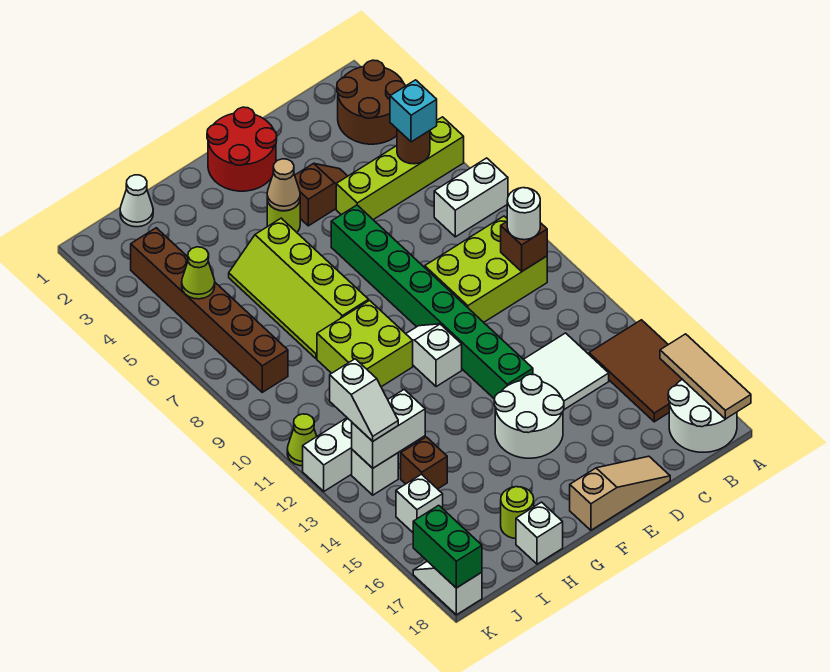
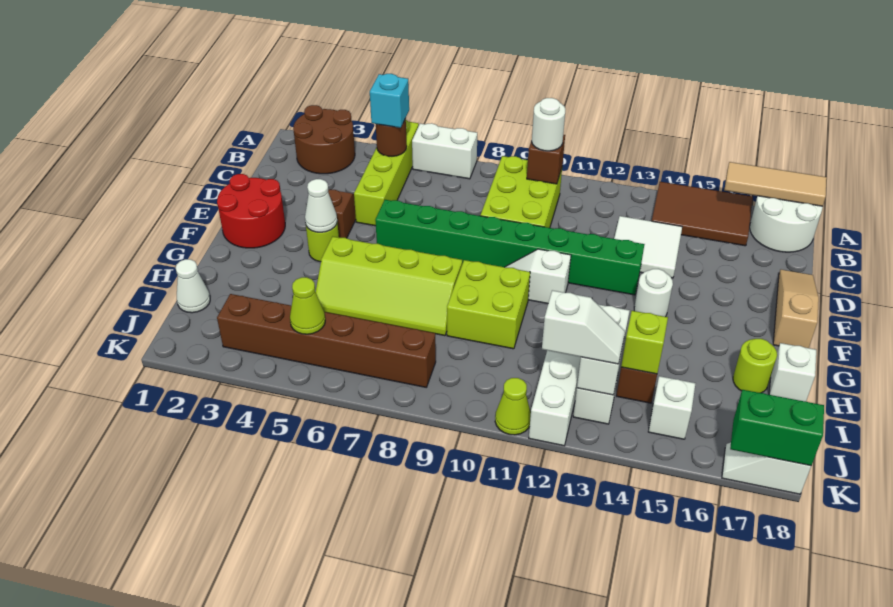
white 1x2 brick [434,158,508,237] -> white 1x2 brick turned to [412,123,477,179]
white 2x2 round brick [494,374,564,458] -> white 1x1 round brick [634,269,673,317]
tan 1x1 cone [267,159,300,211] -> white 1x1 cone [305,179,337,232]
none -> lime 1x1 brick [621,311,668,374]

